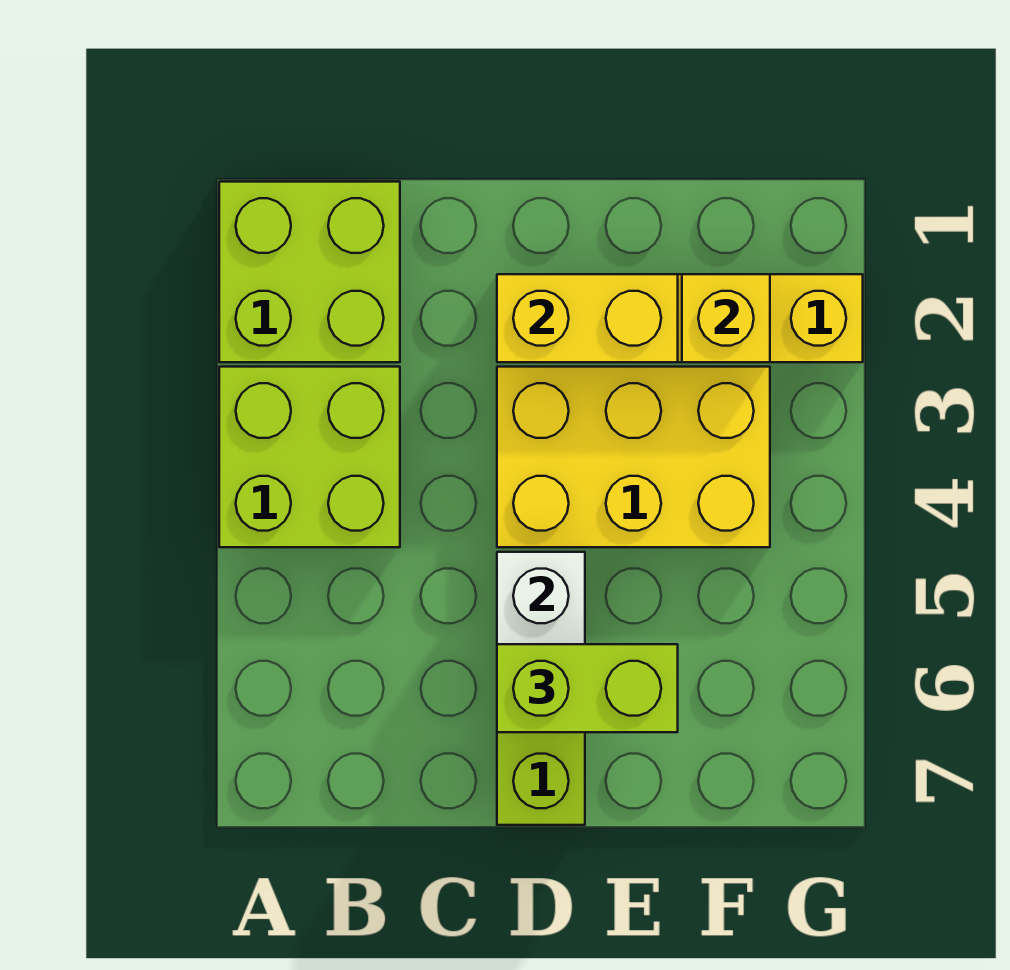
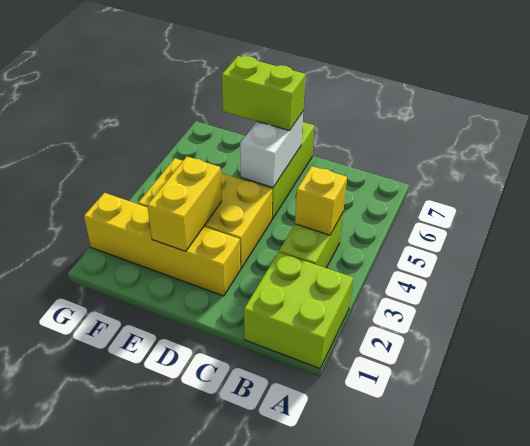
lime 2x2 brick [219,367,400,547] -> lime 1x2 brick [279,213,343,268]
yellow 1x2 brick [497,274,678,362] -> yellow 1x2 brick turned to [147,157,222,251]
yellow 1x1 brick [682,274,770,362] -> yellow 1x1 brick moved to [295,166,347,235]

